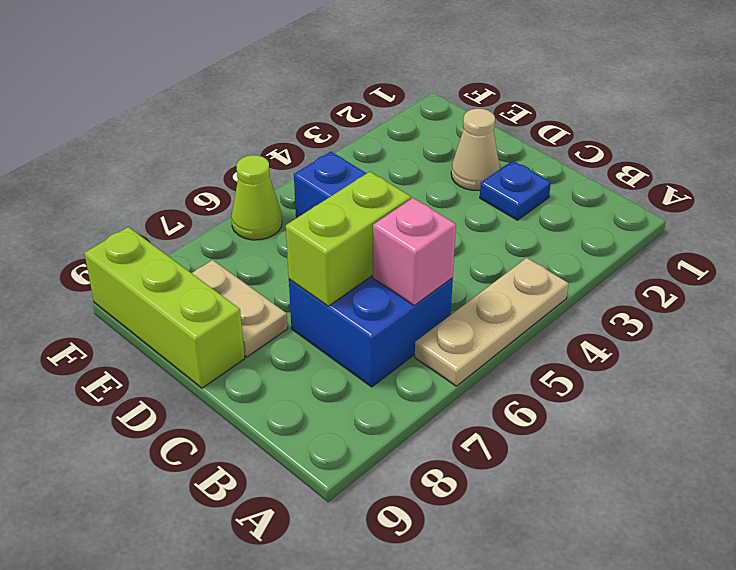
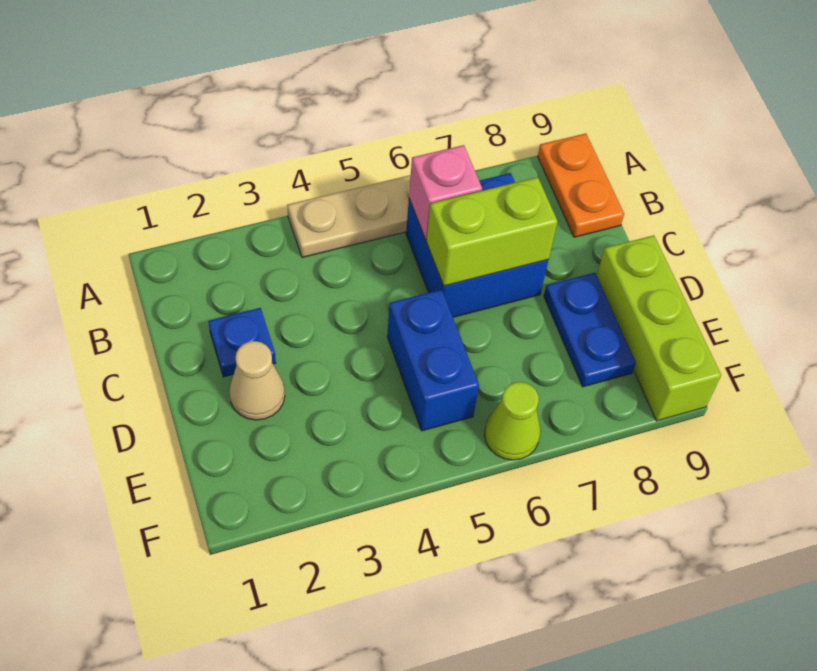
none -> orange 1x2 plate [538,134,624,237]
tan 1x2 plate [192,260,288,357] -> blue 1x2 plate [544,273,636,387]

